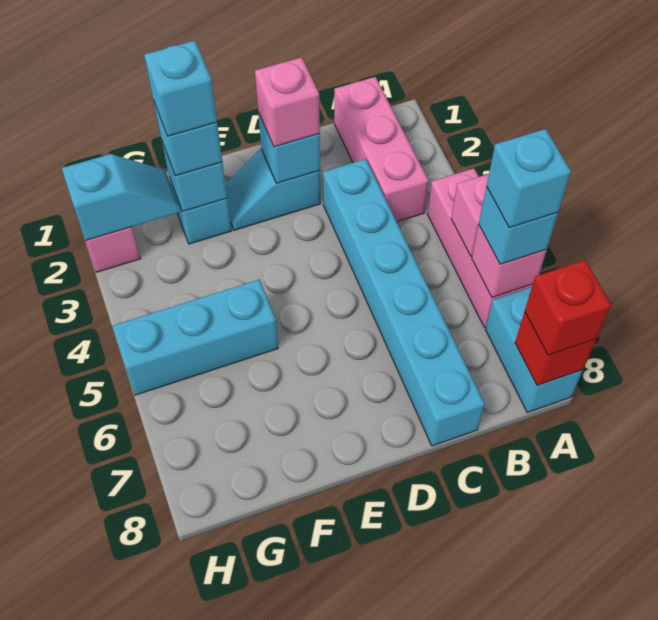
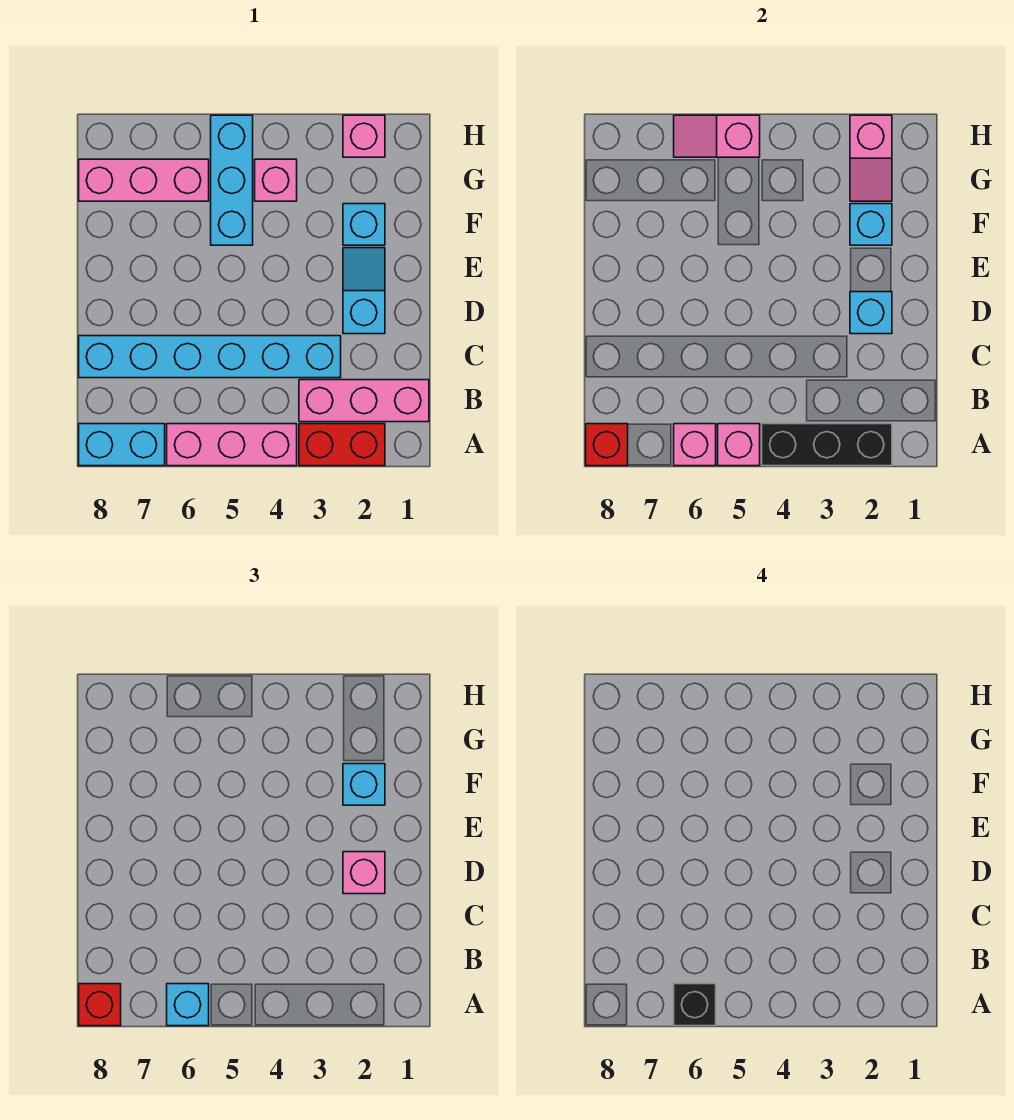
none -> red 1x2 brick [299,424,385,466]
none -> black 1x3 brick [762,424,892,466]
cyan 1x1 brick [487,129,571,228] -> black 1x1 brick [674,984,716,1026]
cyan 1x1 brick [144,41,217,136] -> none
cyan 1x2 slope [62,154,180,241] -> pink 1x2 slope [850,115,892,201]
none -> pink 1x1 brick [255,159,297,201]
none -> pink 1x3 brick [79,159,209,201]
none -> pink 1x2 slope [674,115,760,157]

